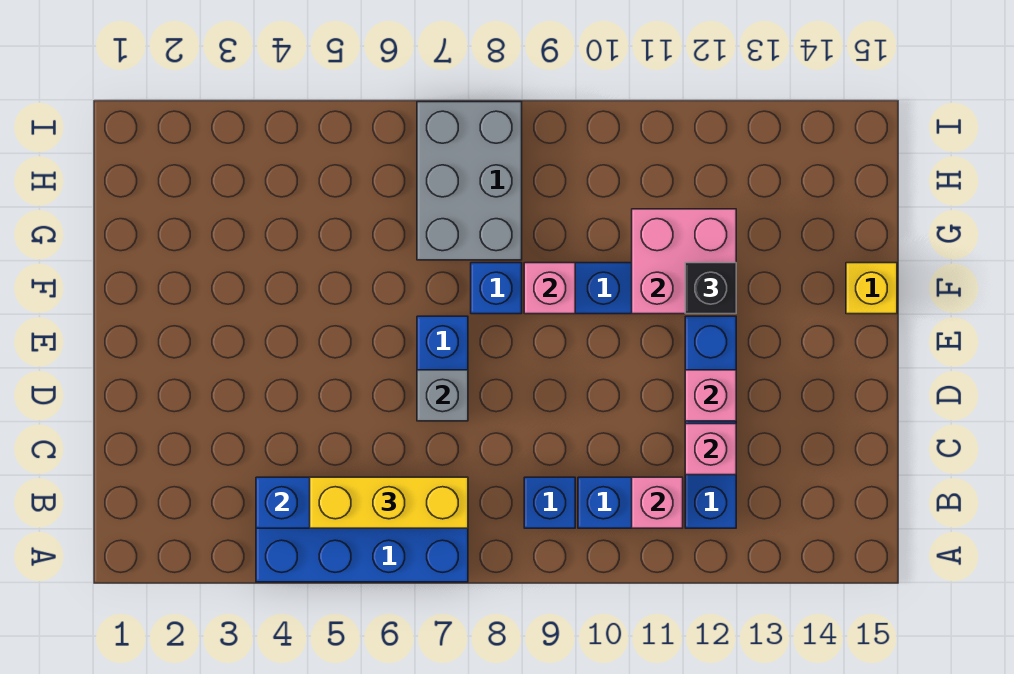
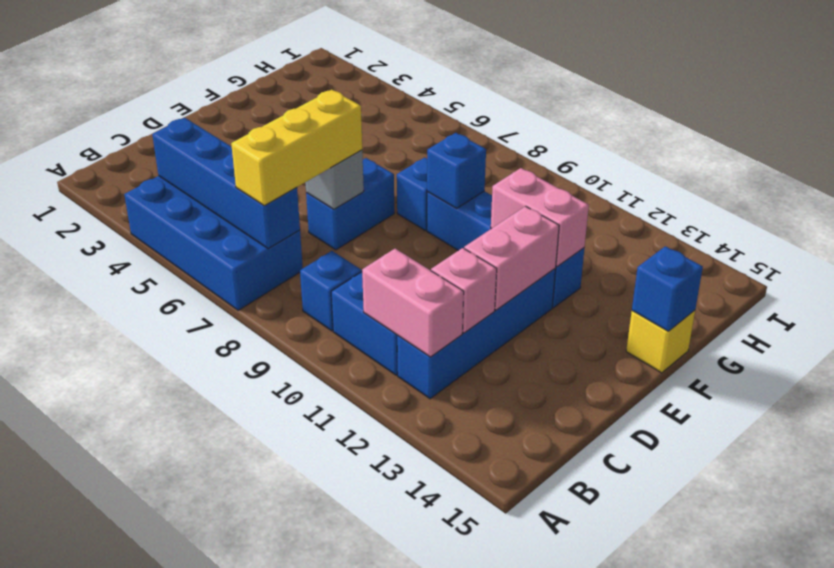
yellow 1x3 brick [310,477,468,528] -> yellow 1x3 brick turned to [231,90,362,206]
pink 1x1 brick [632,477,683,528] -> pink 1x2 brick [362,249,464,357]
pink 1x1 brick [685,370,736,421] -> pink 1x2 brick [464,206,559,310]
pink 1x1 brick [524,263,575,314] -> blue 1x1 brick [427,133,486,208]
pink 2x2 brick [632,209,736,314] -> pink 1x2 brick [491,168,589,267]
black 1x1 brick [685,263,736,314] -> none
none -> blue 1x1 brick [632,246,703,331]
grey 2x3 brick [417,102,522,260] -> none

